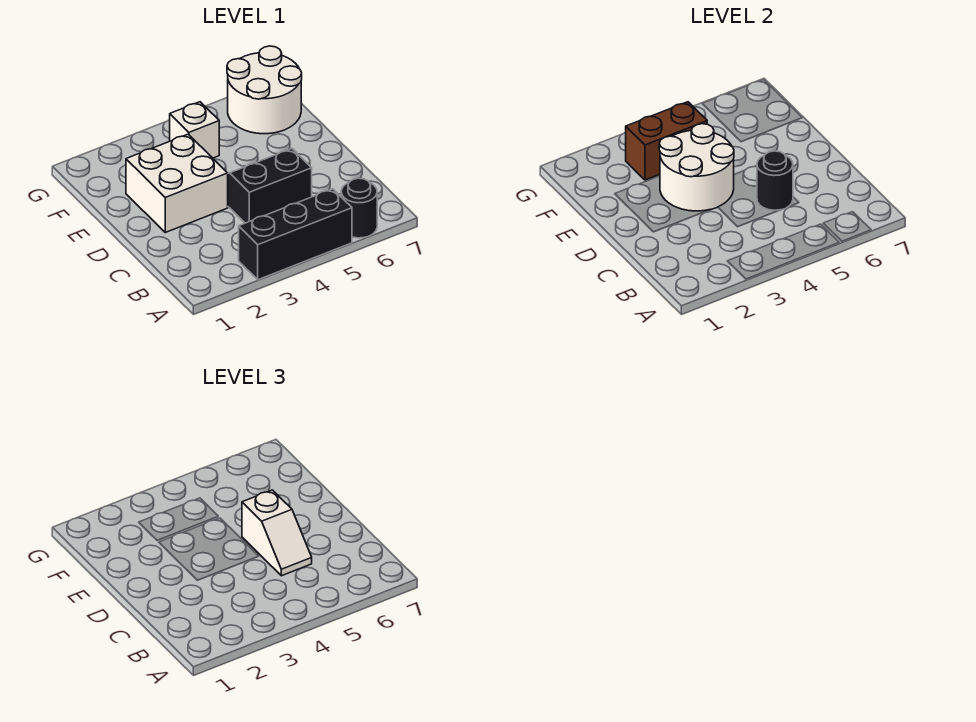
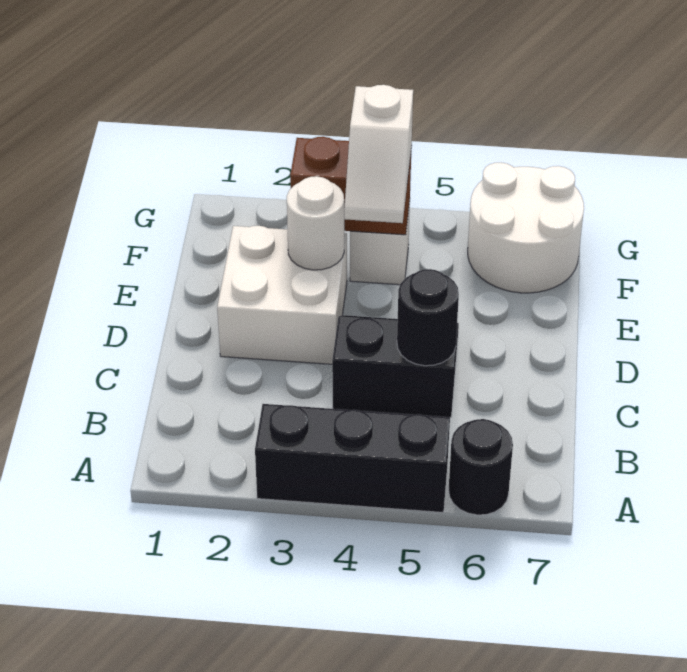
white 1x2 slope [242,490,312,576] -> white 1x2 slope moved to [344,85,413,223]
white 2x2 round brick [659,124,734,211] -> white 1x1 round brick [287,176,344,270]

